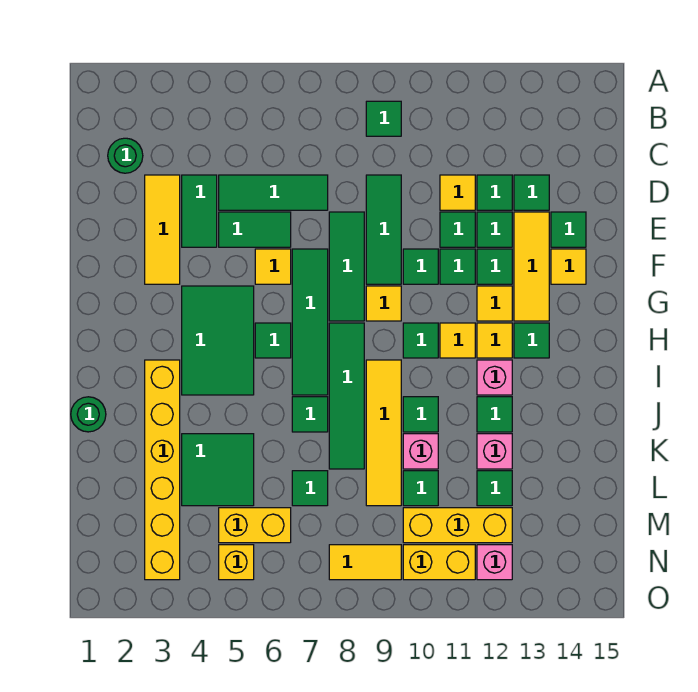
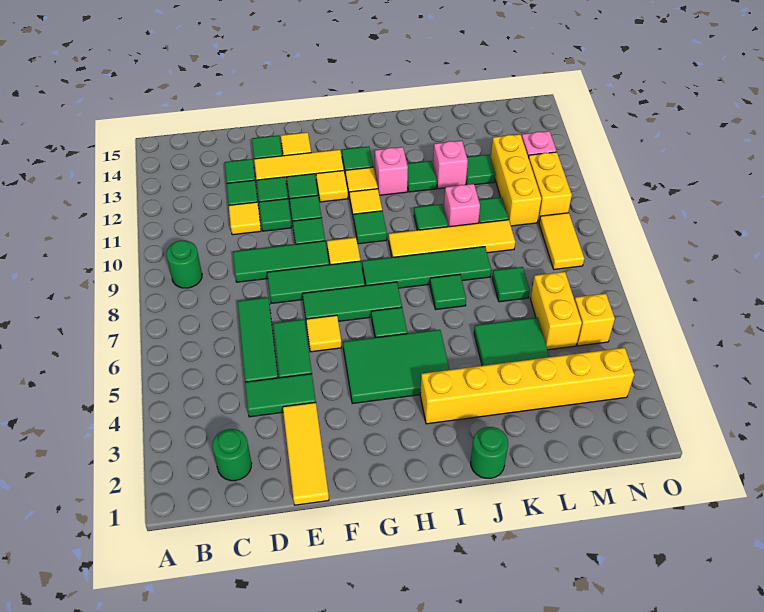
green 1x1 tile [366,101,401,136] -> green 1x1 round brick [166,240,202,288]
yellow 1x3 tile [145,175,180,284] -> yellow 1x3 tile turned to [283,402,329,505]
green 1x4 tile [292,249,328,395] -> green 1x3 tile [303,282,402,321]

